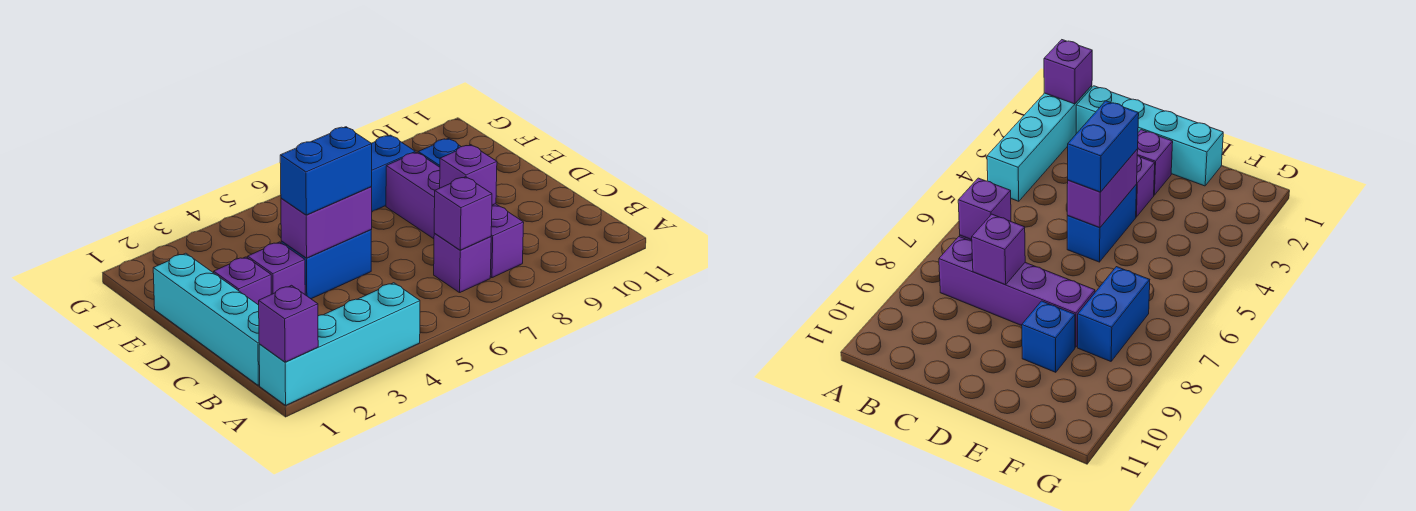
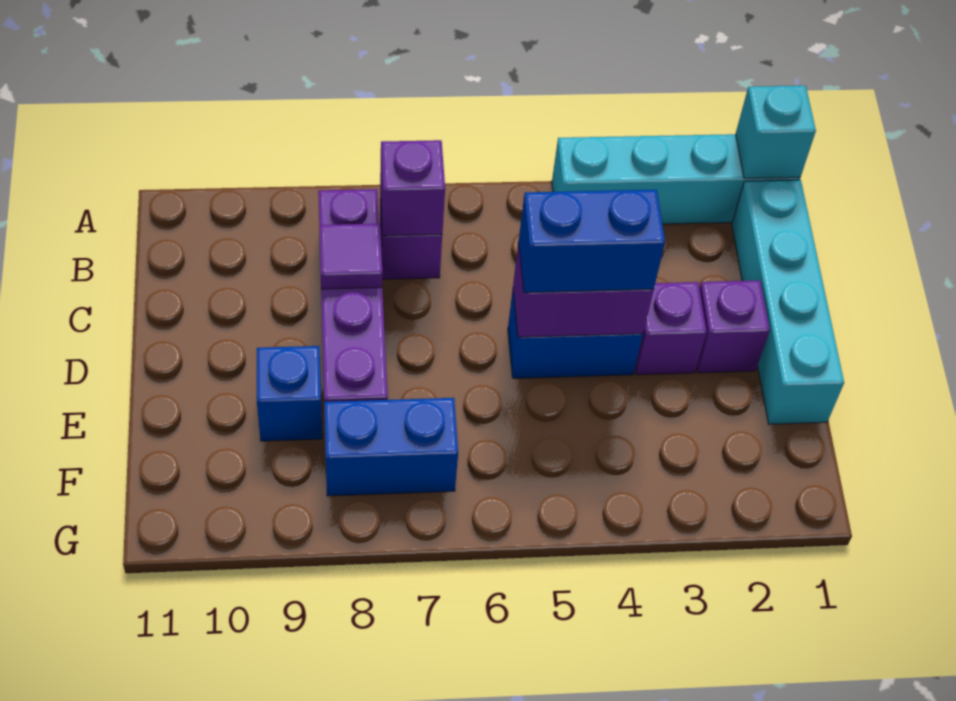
purple 1x1 brick [259,285,318,362] -> cyan 1x1 brick [736,86,816,178]
purple 1x1 brick [440,145,497,205] -> purple 1x1 tile [319,224,382,289]

